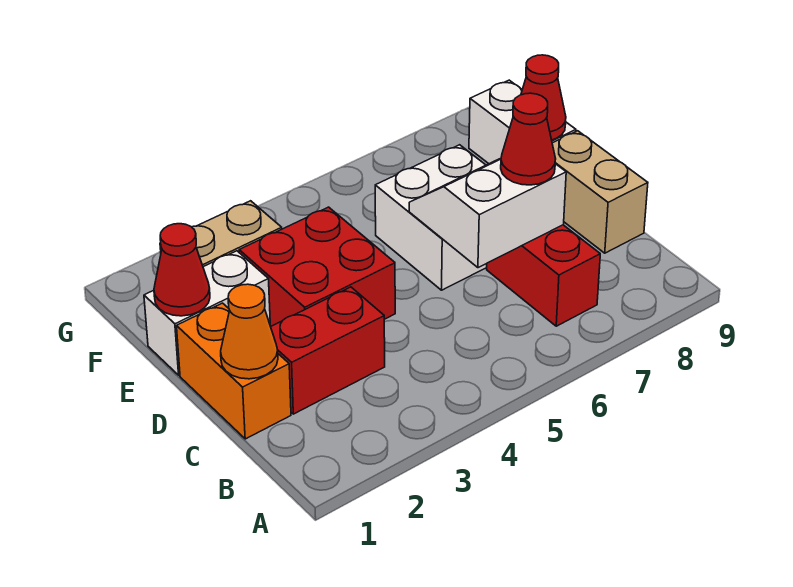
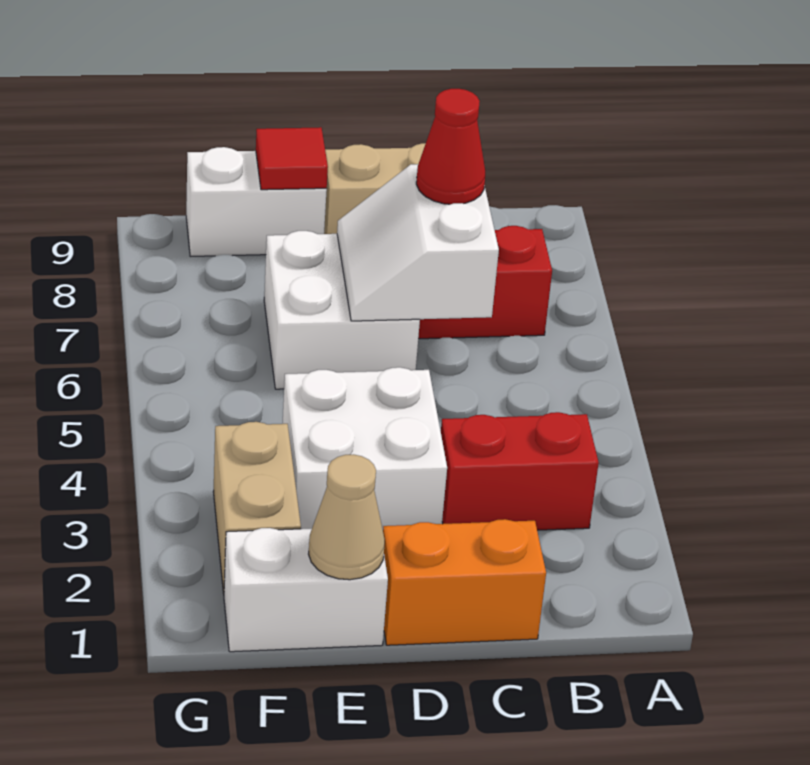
orange 1x1 cone [221,284,278,379] -> none
red 1x2 brick [271,287,385,414] -> red 1x2 brick turned to [441,412,599,530]
red 2x2 brick [239,207,395,327] -> white 2x2 brick [283,367,447,529]
white 1x2 brick [144,251,270,375] -> white 1x2 brick turned to [224,528,388,652]
red 1x1 cone [154,224,210,316] -> tan 1x1 cone [309,455,385,580]
red 1x1 cone [521,55,566,140] -> red 1x1 tile [256,127,328,190]

